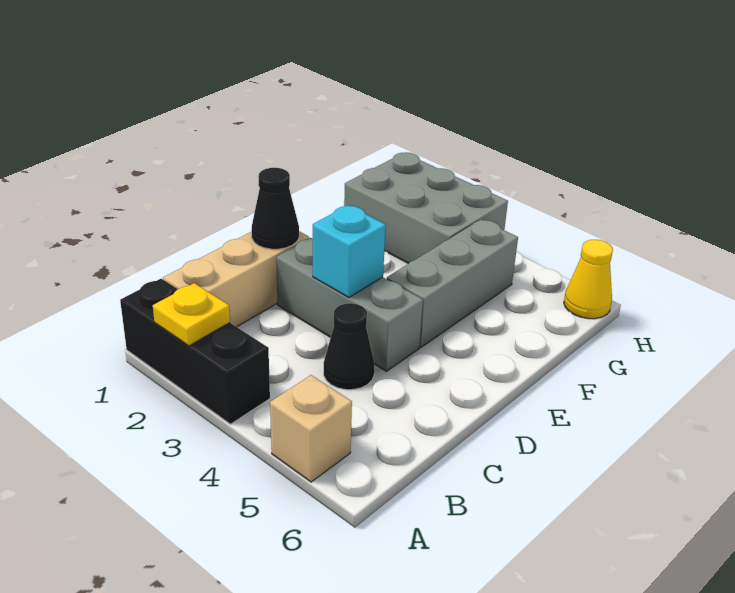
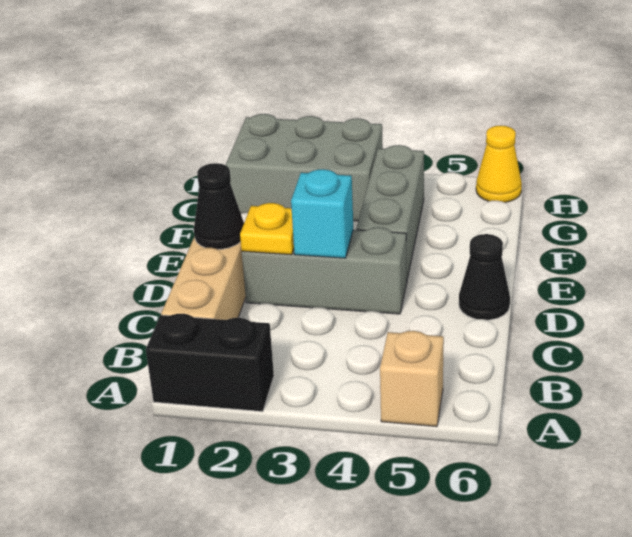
black 1x3 brick [120,279,270,424] -> black 1x2 brick [146,314,274,412]
yellow 1x1 plate [153,283,230,346] -> yellow 1x1 plate moved to [240,203,294,255]
black 1x1 cone [324,303,374,390] -> black 1x1 cone moved to [459,234,510,320]

